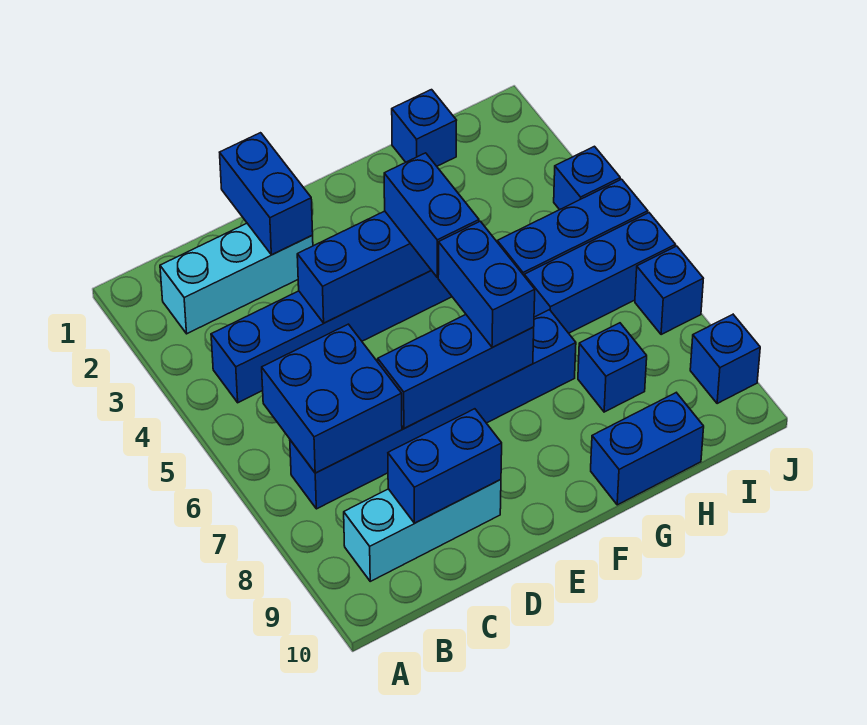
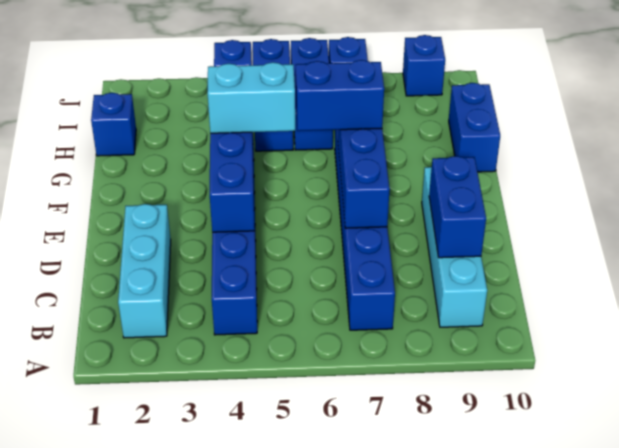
blue 2x2 brick [262,324,402,473] -> none
cyan 1x3 brick [344,480,501,581] -> cyan 1x4 brick [422,167,487,327]
blue 1x2 brick [220,133,313,255] -> none
blue 1x2 brick [384,153,479,277] -> cyan 1x2 brick [208,62,295,133]
blue 1x1 brick [578,323,647,412] -> none

